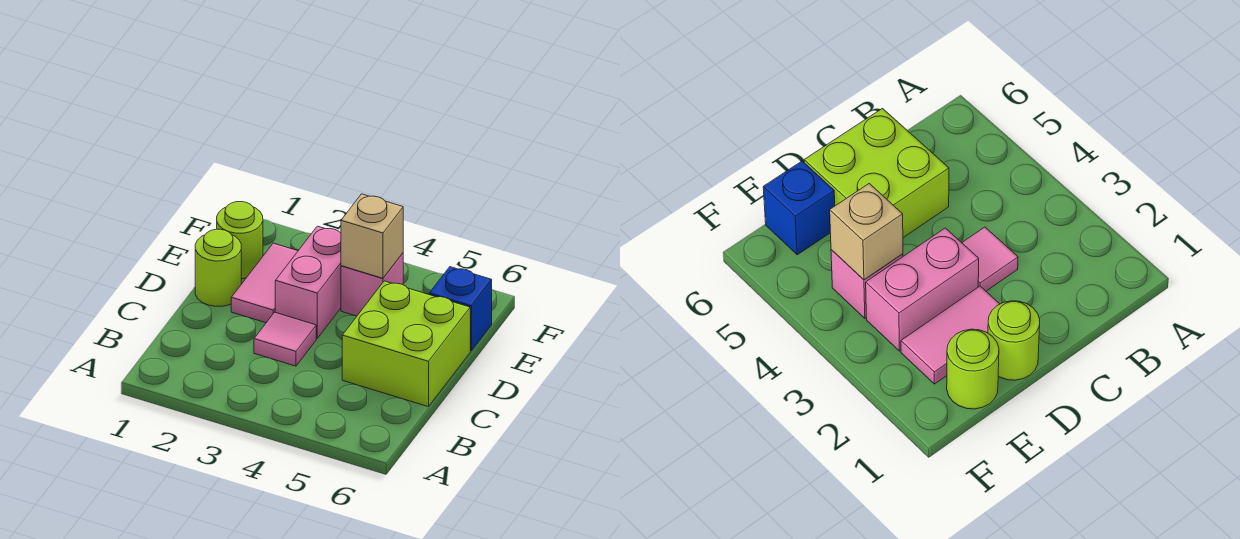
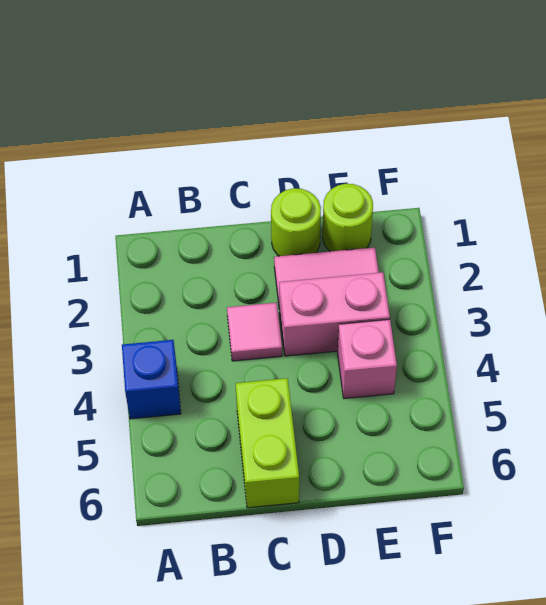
lime 2x2 brick [342,281,470,407] -> lime 1x2 brick [236,378,299,508]
tan 1x1 brick [341,194,403,278] -> none
blue 1x1 brick [429,267,492,351] -> blue 1x1 brick moved to [122,340,181,419]

